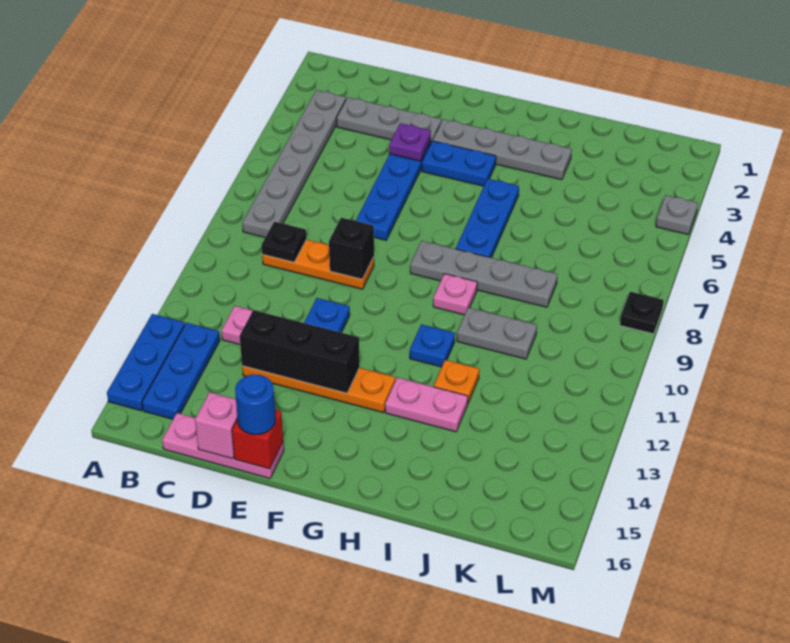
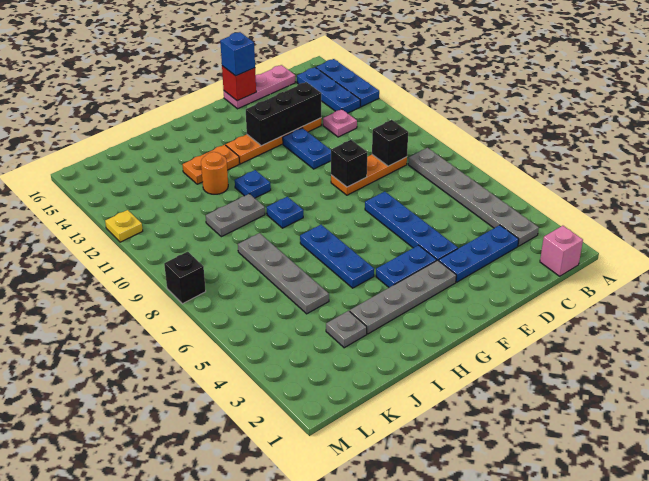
grey 1x3 plate [337,97,441,142] -> blue 1x3 plate [439,225,519,282]
black 1x1 plate [262,222,306,262] -> black 1x1 brick [372,120,408,166]
pink 1x1 brick [195,392,238,459] -> pink 1x1 brick moved to [540,226,583,276]
purple 1x1 plate [389,123,431,161] -> none
blue 1x1 round brick [235,374,276,435] -> blue 1x1 brick [220,32,255,76]
grey 1x4 plate [410,241,558,307] -> grey 1x4 plate turned to [238,233,329,314]
pink 1x1 plate [433,274,477,315] -> blue 1x1 plate [267,197,303,228]
pink 1x2 plate [385,378,468,432] -> orange 1x2 plate [182,145,239,184]
orange 1x1 plate [434,360,479,403] -> orange 1x1 round brick [201,152,228,194]
grey 1x1 plate [656,195,698,235] -> grey 1x1 plate moved to [326,311,367,348]
black 1x1 plate [620,292,664,334] -> black 1x1 brick [164,252,206,304]
none -> yellow 1x1 plate [105,210,143,242]

